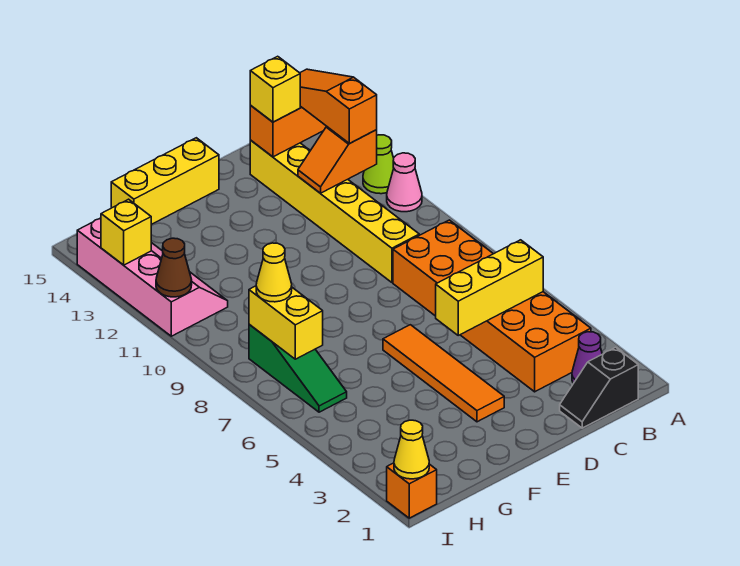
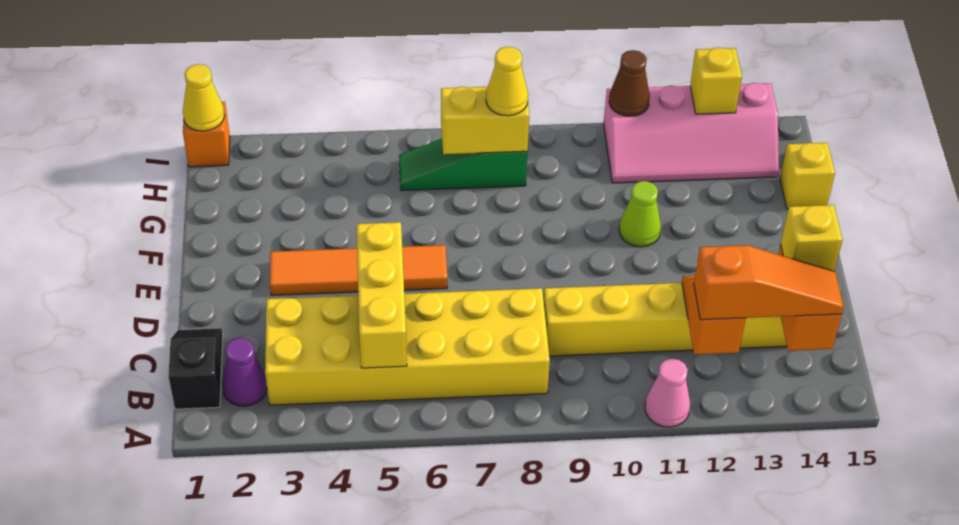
lime 1x1 cone [363,135,394,194] -> lime 1x1 cone moved to [619,181,661,247]
orange 2x6 brick [393,220,591,392] -> yellow 2x6 brick [265,288,550,405]
yellow 1x3 brick [111,138,219,225] -> yellow 1x1 brick [780,143,835,209]

